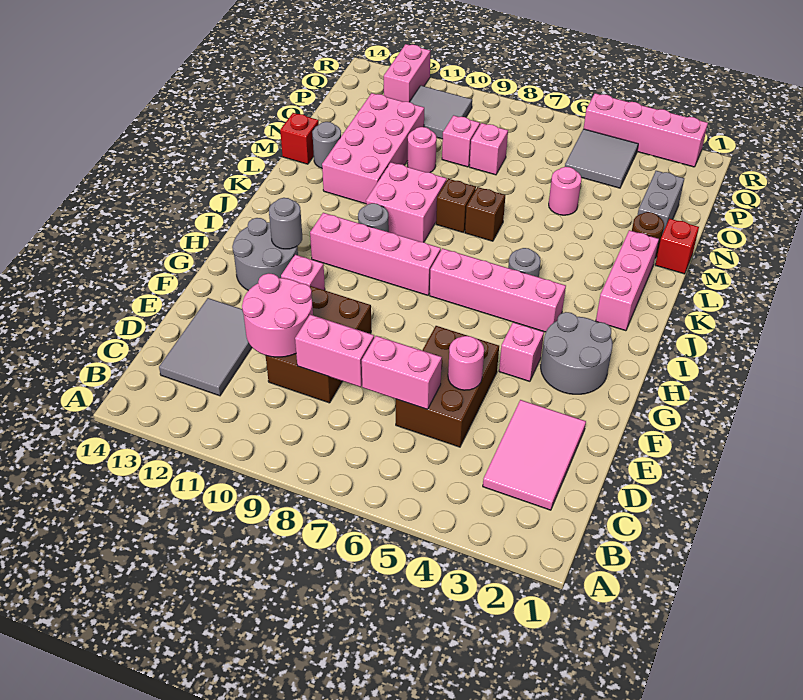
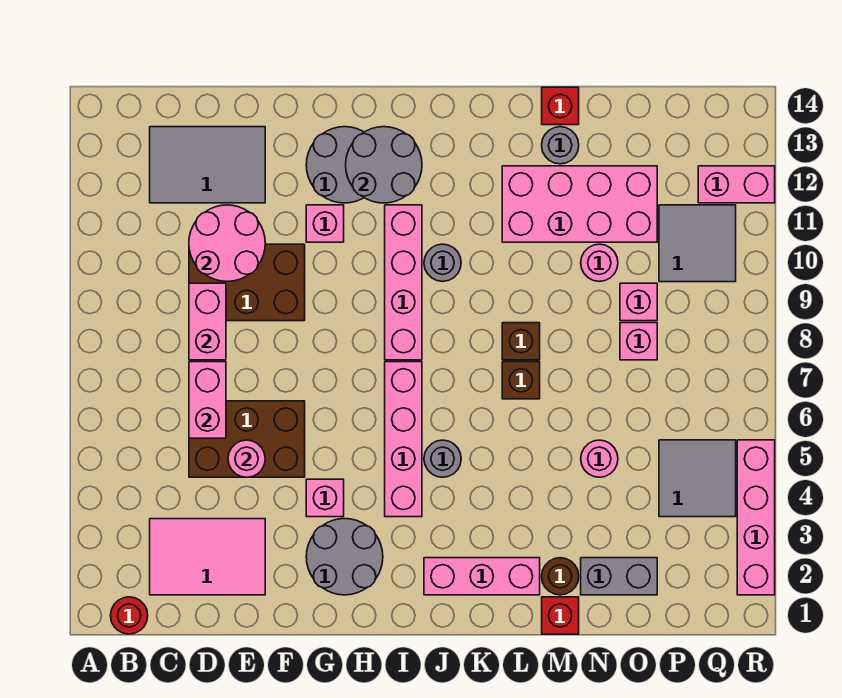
none -> red 1x1 round brick [111,597,148,634]
grey 1x1 round brick [269,198,302,249] -> grey 2x2 round brick [346,127,422,203]
pink 2x2 brick [366,162,447,242] -> none

